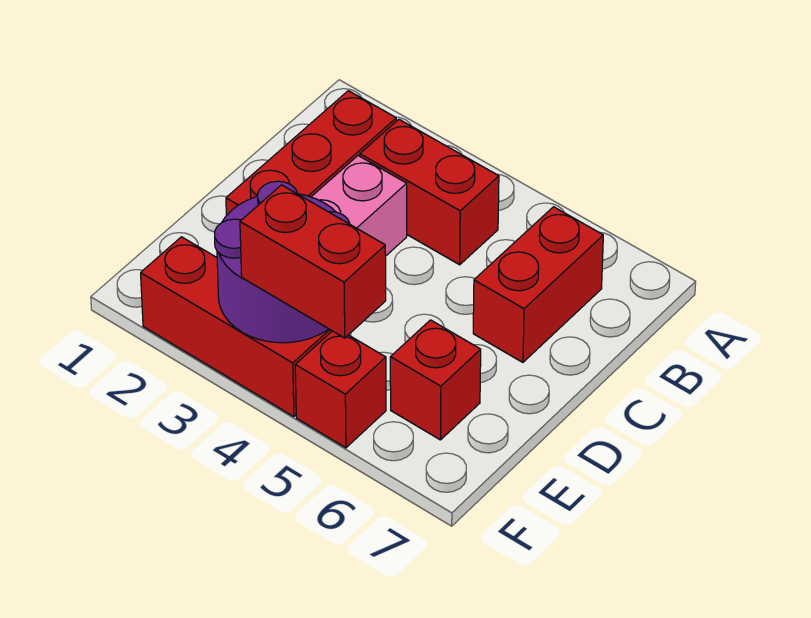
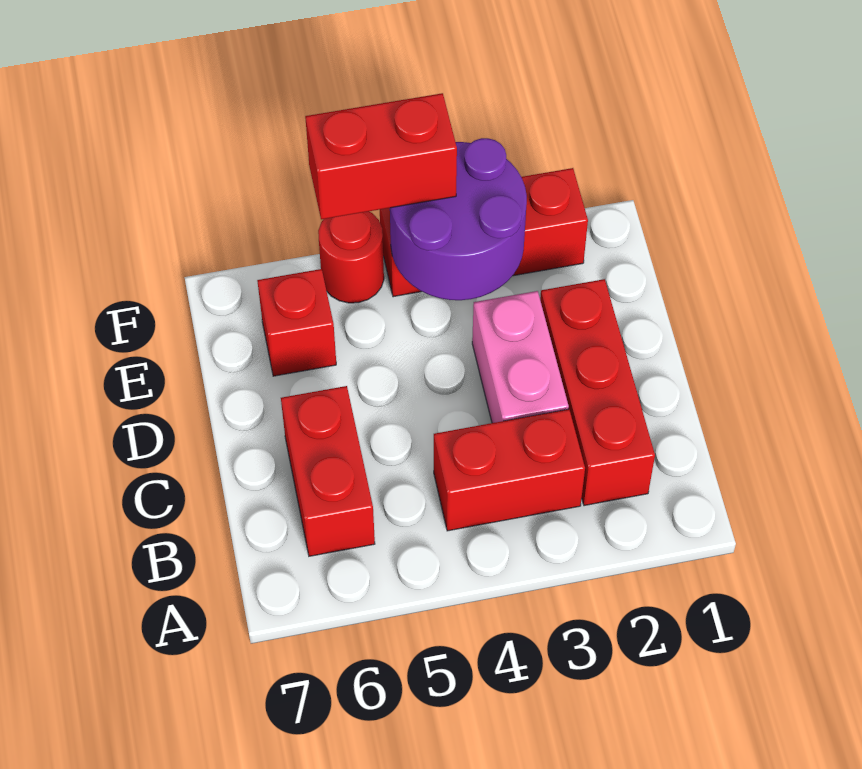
red 1x1 brick [295,331,386,448] -> red 1x1 round brick [318,211,384,303]

